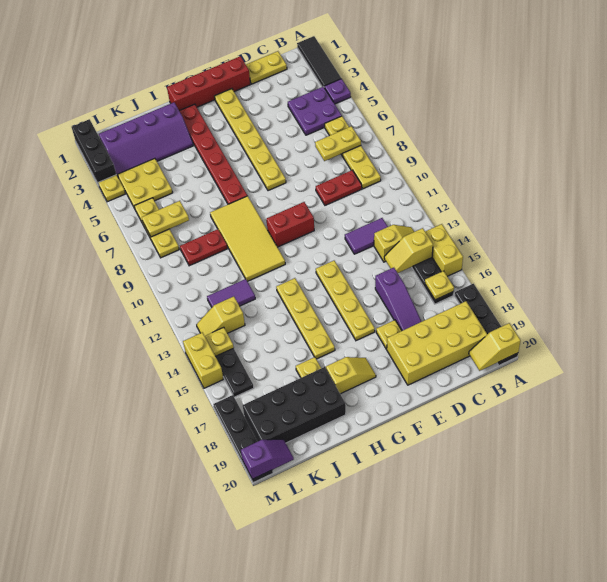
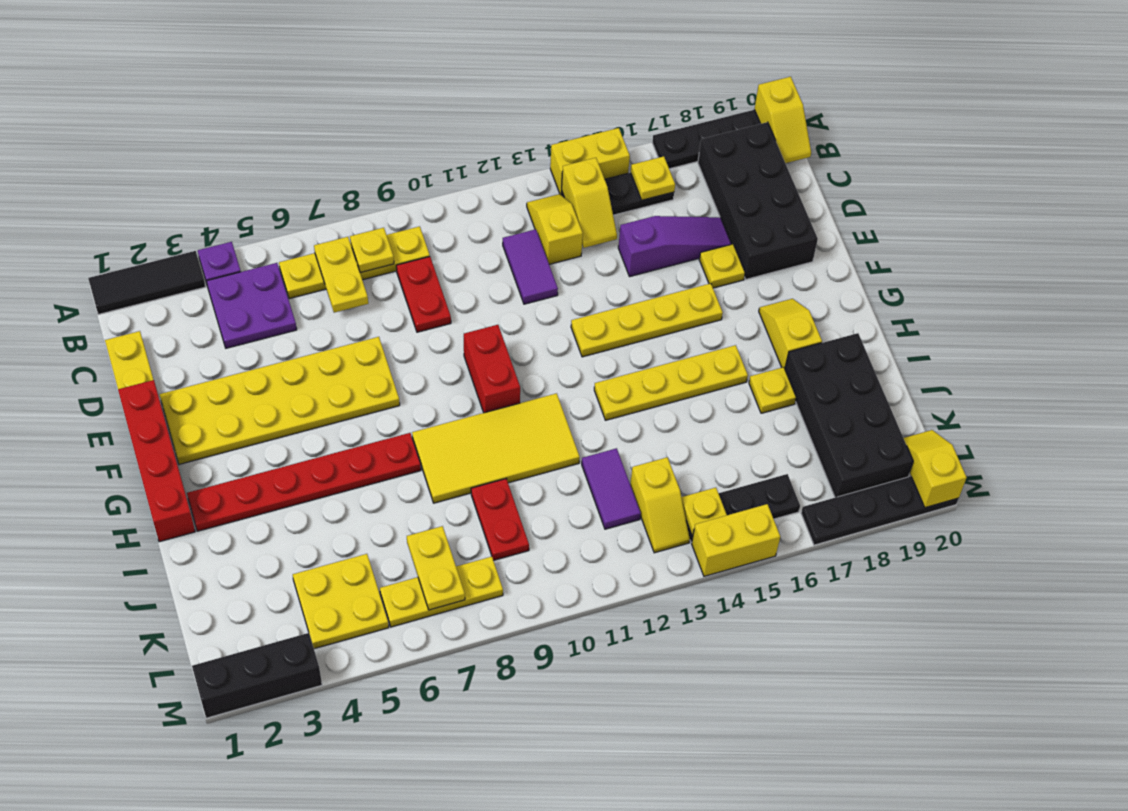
yellow 2x4 brick [387,301,487,385] -> black 2x4 brick [698,122,818,279]
yellow 1x6 plate [215,89,286,191] -> yellow 2x6 plate [160,337,400,464]
purple 2x4 slope [99,102,194,176] -> none
purple 1x2 slope [241,439,294,479] -> yellow 1x2 slope [904,430,967,508]
yellow 1x1 plate [98,175,125,202] -> yellow 1x1 plate moved to [350,228,394,273]

